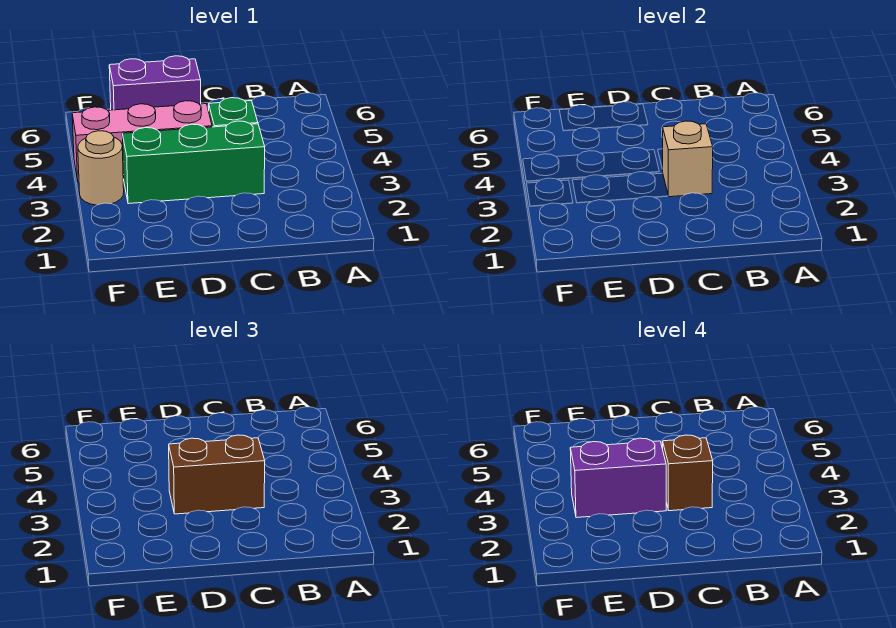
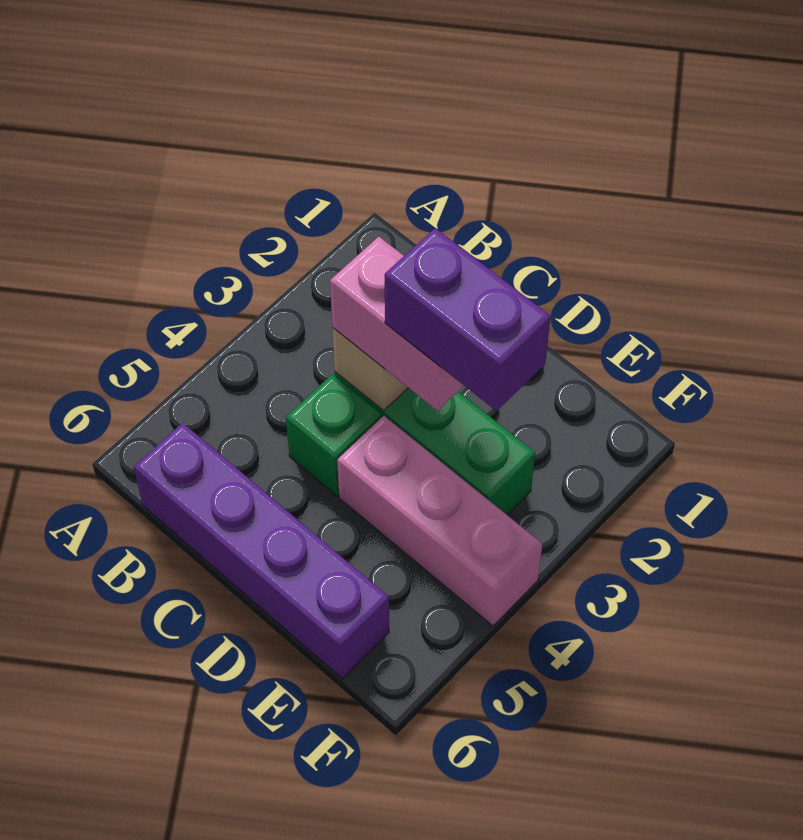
brown 1x2 brick [169,435,265,514] -> pink 1x2 brick [330,237,464,411]
brown 1x1 brick [663,435,713,511] -> none
purple 1x2 brick [109,56,201,110] -> purple 1x4 brick [134,423,389,679]
tan 1x1 round brick [78,131,124,205] -> none

